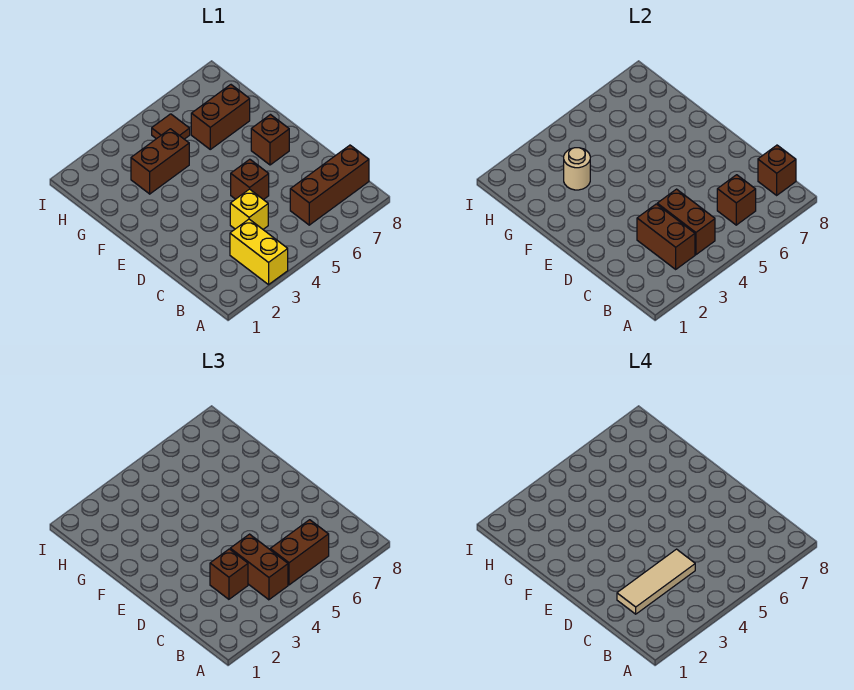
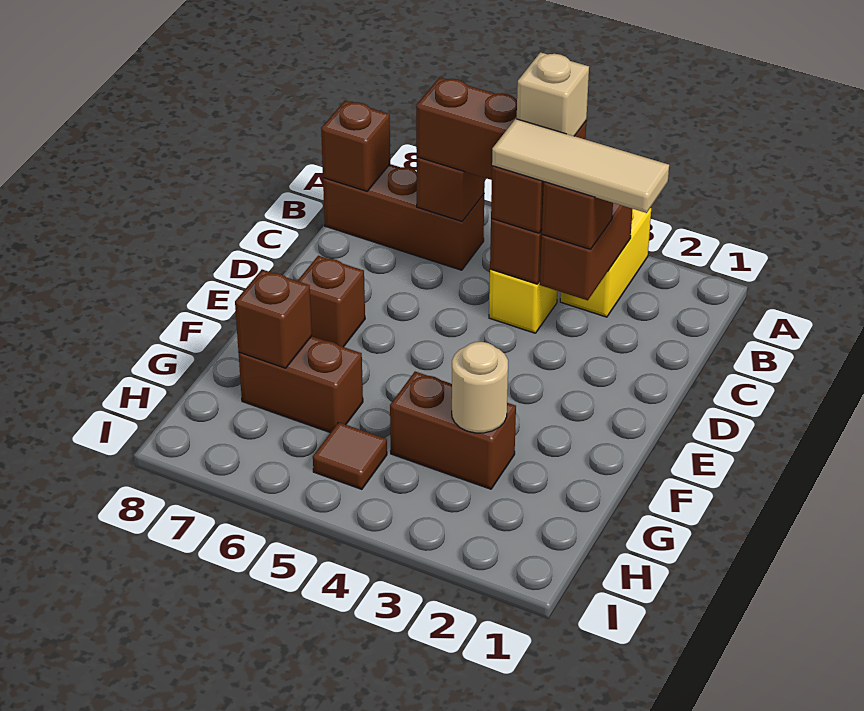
none -> tan 1x1 brick [517,52,589,136]
brown 1x1 brick [231,159,269,200] -> brown 1x1 brick moved to [235,270,312,368]

